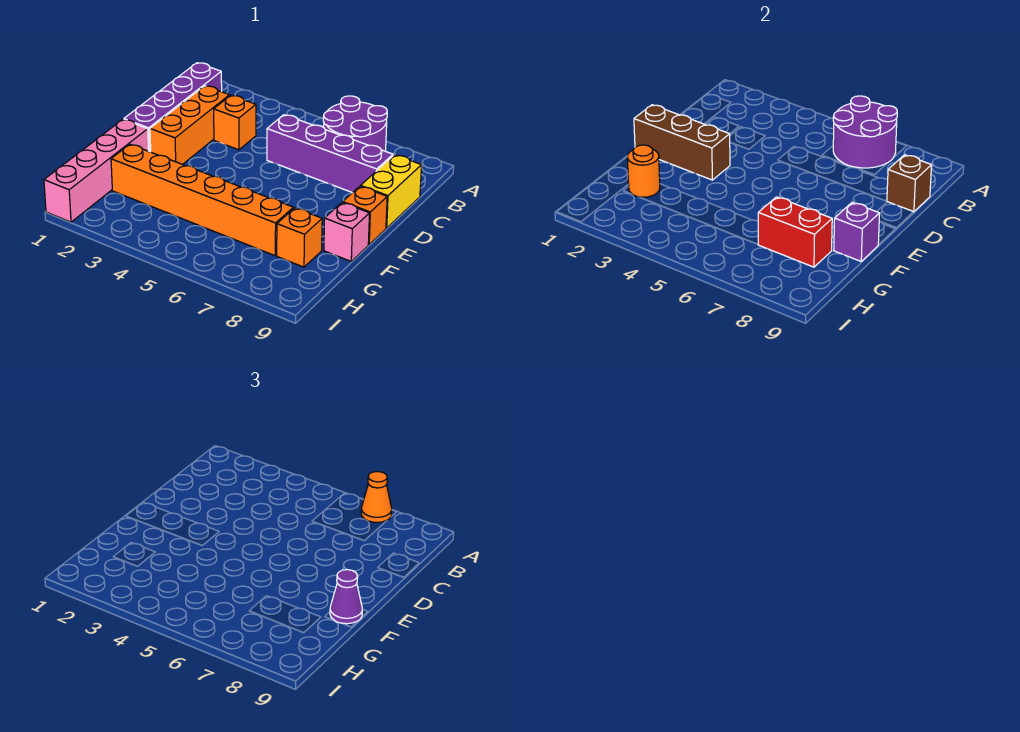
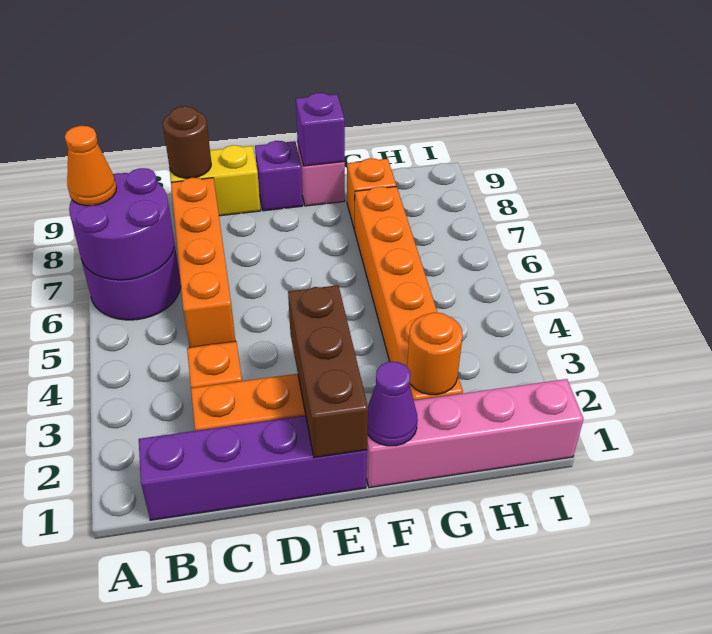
purple 1x4 brick [267,115,393,193] -> orange 1x4 brick [171,178,236,348]
brown 1x1 brick [887,155,932,212] -> brown 1x1 round brick [163,106,211,178]
orange 1x1 brick [343,186,387,244] -> purple 1x1 brick [255,141,303,211]
purple 1x1 cone [330,570,362,624] -> purple 1x1 cone moved to [368,361,418,446]
red 1x2 brick [758,197,832,267] -> none

